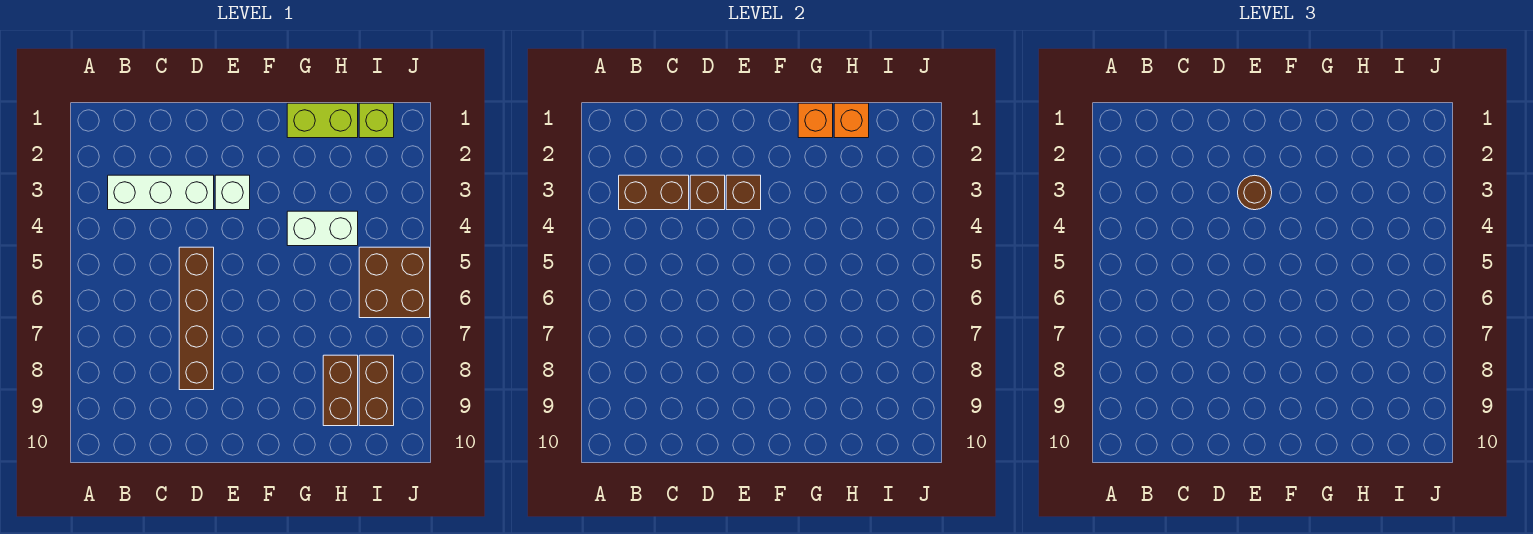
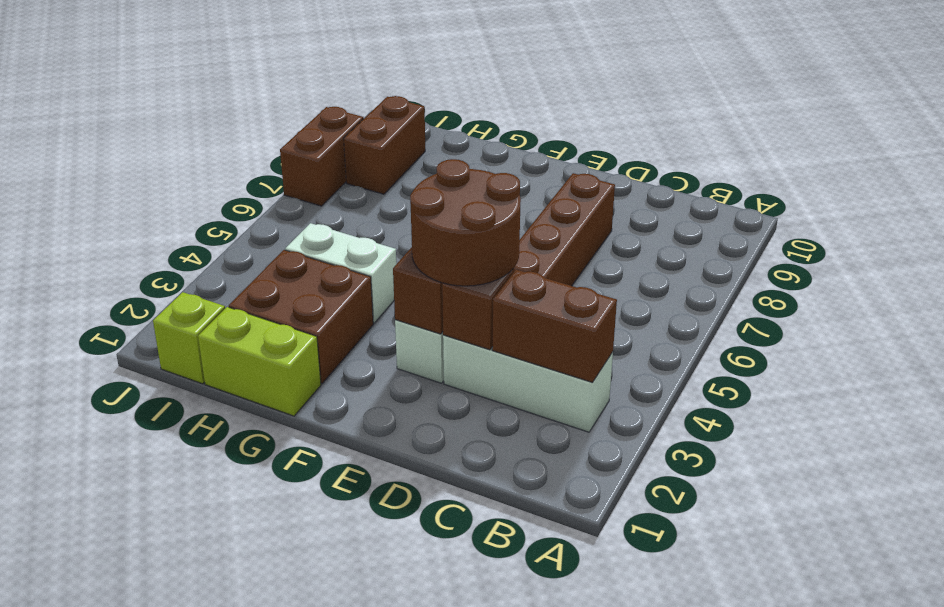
brown 1x1 round brick [1238,175,1272,210] -> brown 2x2 round brick [410,159,521,286]
orange 1x1 brick [798,103,833,138] -> none
orange 1x1 brick [834,103,869,138] -> none
brown 1x2 brick [323,355,358,426] -> brown 1x2 brick moved to [280,107,364,206]
brown 2x2 brick [359,247,430,318] -> brown 2x2 brick moved to [229,250,373,383]

